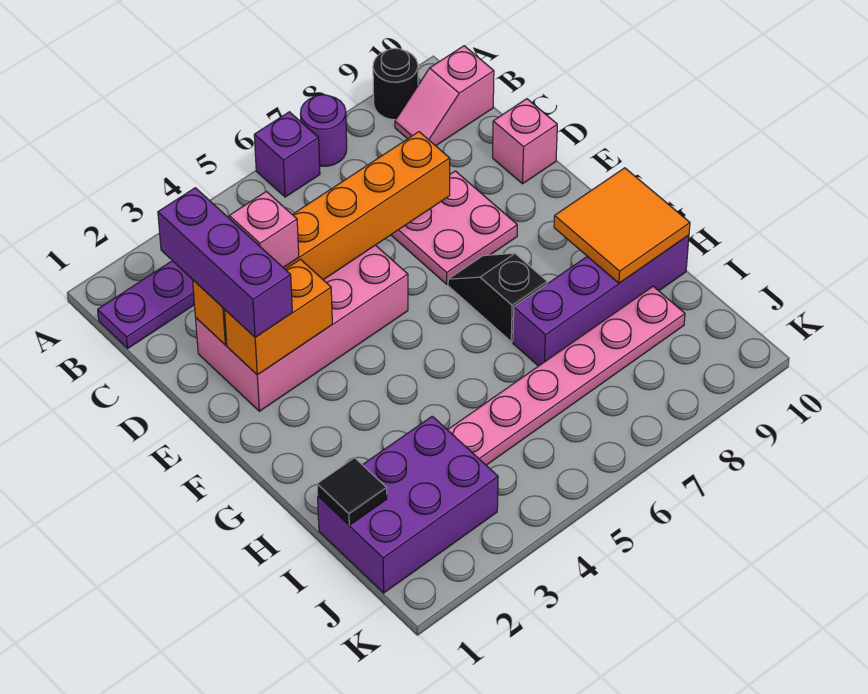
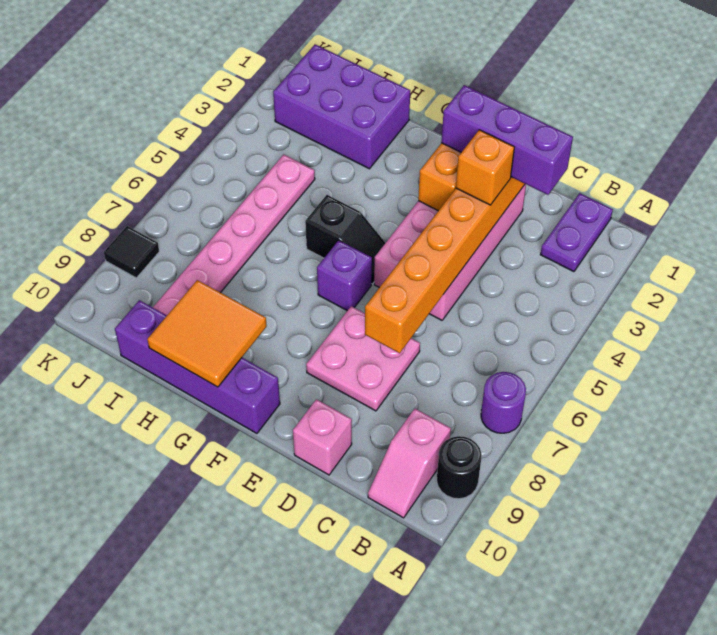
purple 1x1 brick [254,112,320,197] -> purple 1x1 brick moved to [317,240,372,311]
pink 1x2 slope [395,46,494,146] -> pink 1x2 slope turned to [368,409,451,518]
pink 1x1 brick [229,191,299,268] -> orange 1x1 brick [456,130,514,205]
black 1x2 slope [448,253,547,342] -> black 1x2 slope moved to [305,195,385,284]
purple 1x4 brick [513,235,689,366] -> purple 1x4 brick turned to [115,300,280,433]
purple 2x3 brick [318,416,498,593] -> purple 2x3 brick turned to [273,44,410,169]
black 1x1 tile [317,458,387,525] -> black 1x1 tile moved to [104,226,159,278]

